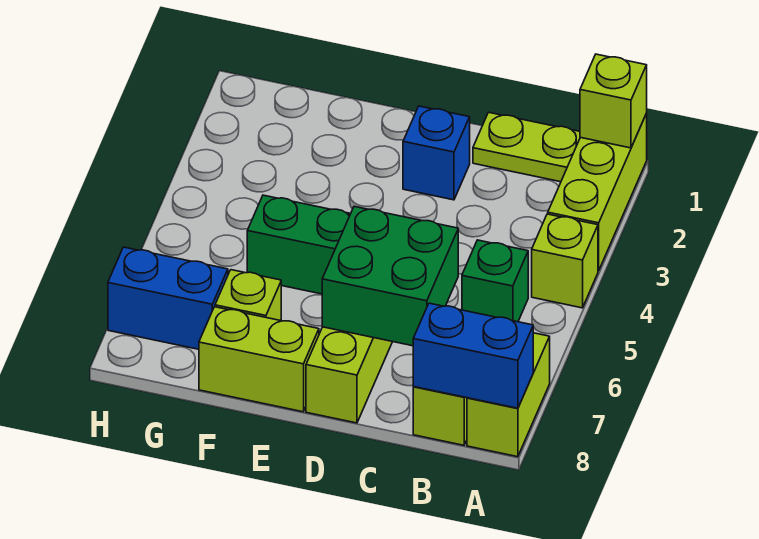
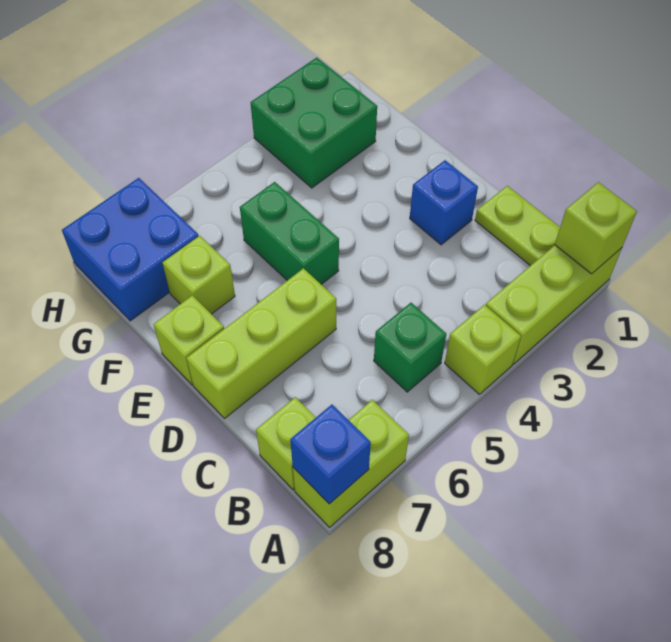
blue 1x2 brick [413,303,533,408] -> blue 1x1 brick [290,405,371,504]
green 2x2 brick [322,206,458,346] -> green 2x2 brick moved to [251,57,377,188]
lime 1x2 brick [199,307,319,412] -> lime 1x1 brick [154,296,224,385]
blue 1x2 brick [108,247,228,349] -> blue 2x2 brick [62,178,198,321]

